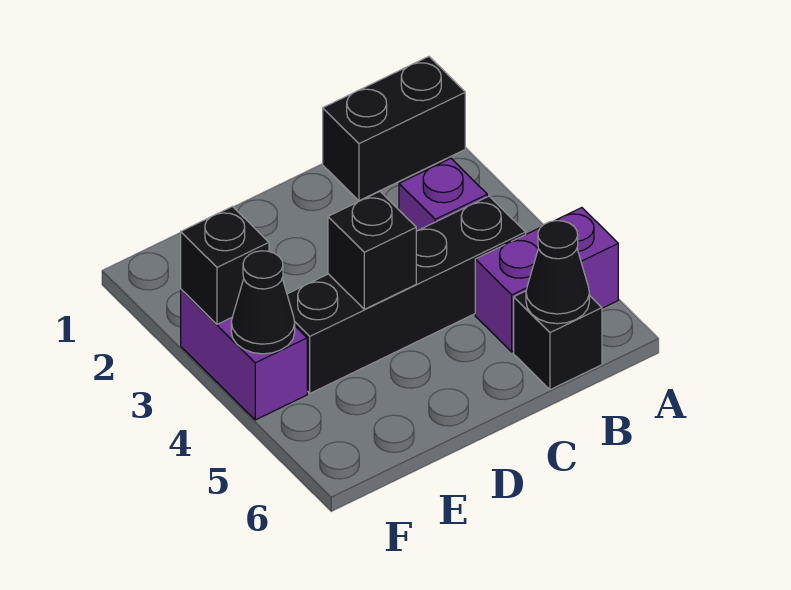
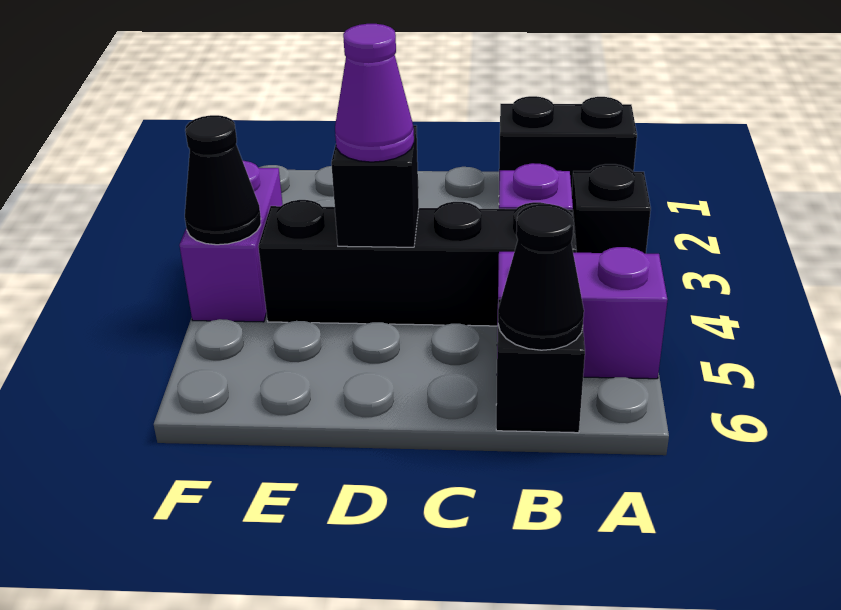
none -> purple 1x1 cone [335,24,414,162]
black 1x1 brick [181,207,269,324] -> black 1x1 brick moved to [572,164,651,254]

